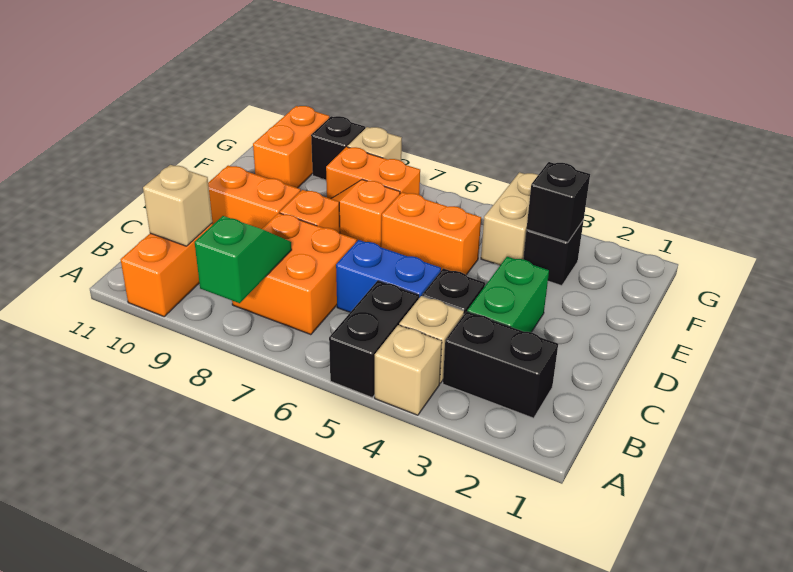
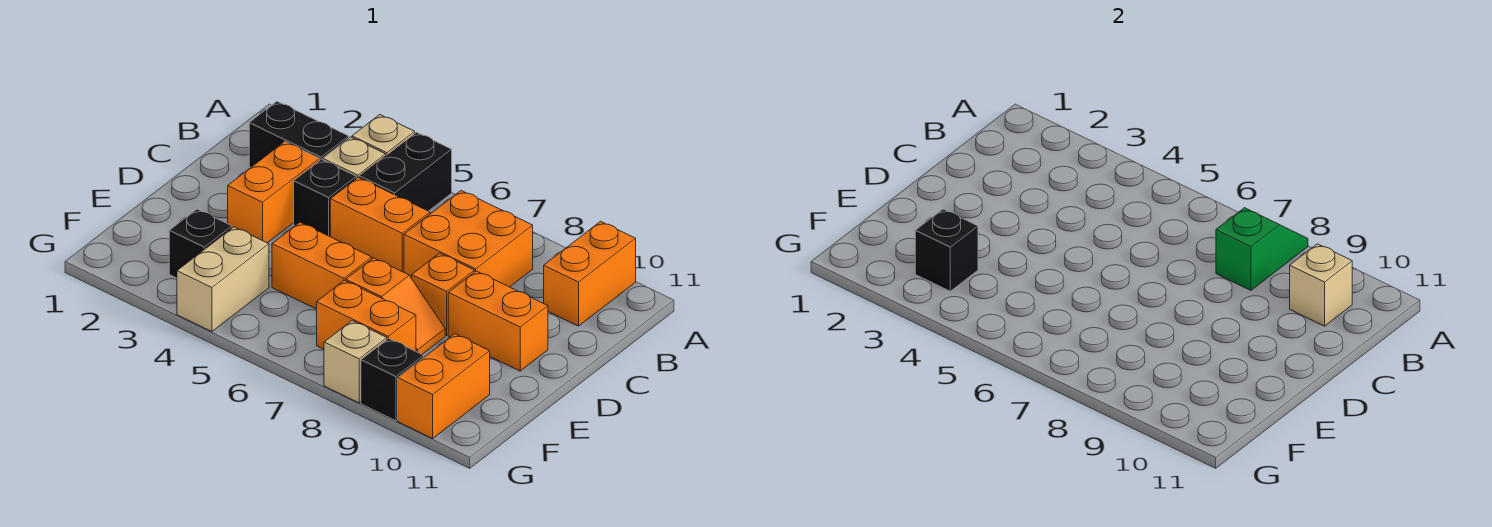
green 1x2 slope [195,216,292,303] -> green 1x2 slope turned to [1216,208,1308,290]
green 1x2 brick [467,257,549,332] -> orange 1x2 brick [228,142,320,243]
blue 1x2 brick [336,240,441,312] -> orange 1x2 brick [330,177,430,272]

